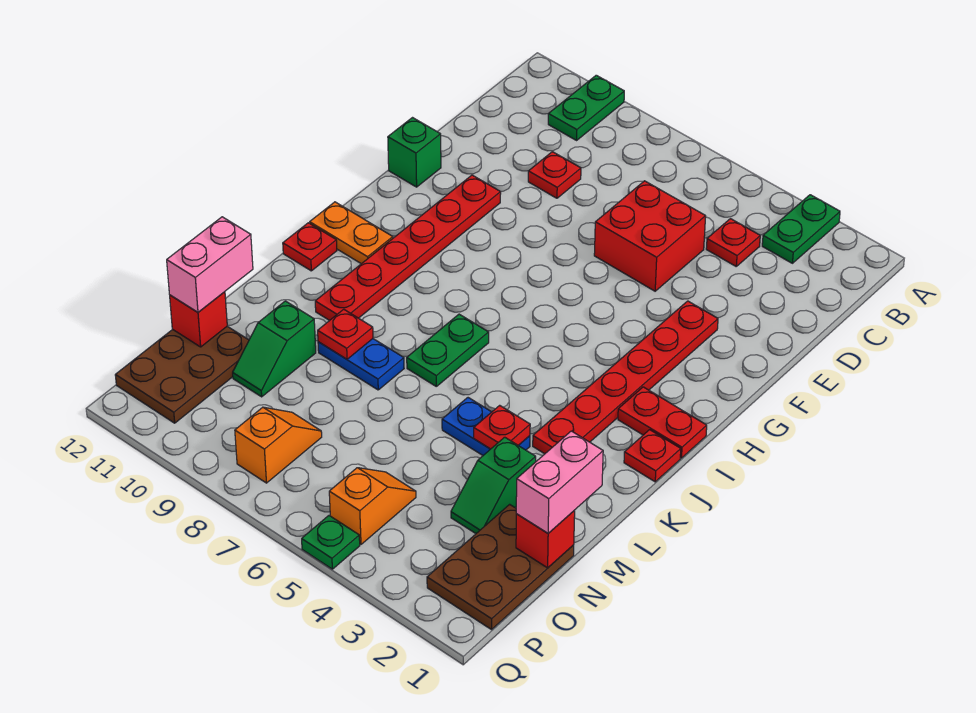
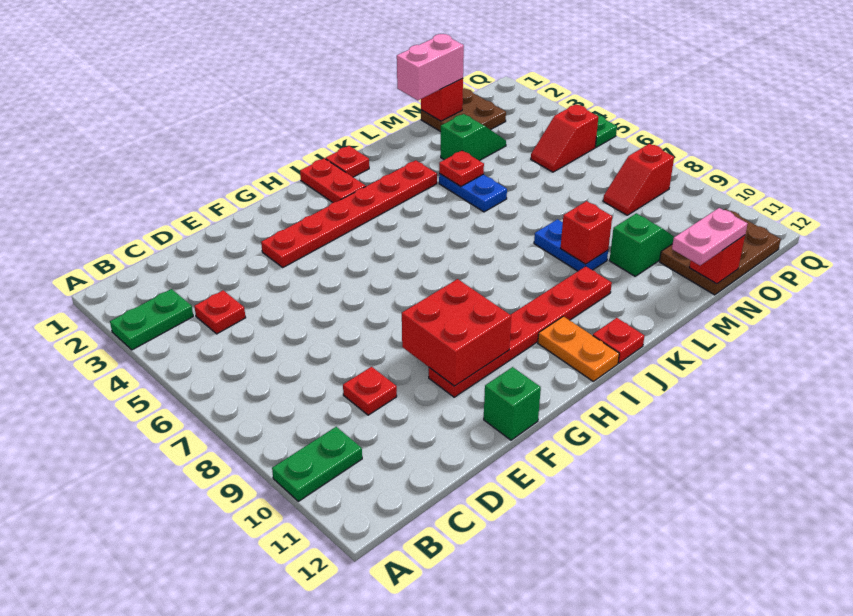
red 2x2 brick [594,181,706,291] -> red 2x2 brick moved to [402,279,511,386]
green 1x2 plate [407,314,489,386] -> none
red 1x1 plate [318,309,373,359] -> red 1x1 brick [560,201,612,264]
pink 1x2 brick [167,217,253,312] -> pink 1x2 plate [672,208,747,265]
brown 2x3 plate [427,504,574,630] -> brown 2x2 plate [421,88,506,132]
orange 1x2 slope [329,468,416,544] -> red 1x2 slope [531,104,598,172]
orange 1x2 slope [235,407,322,483] -> red 1x2 slope [603,144,674,215]

